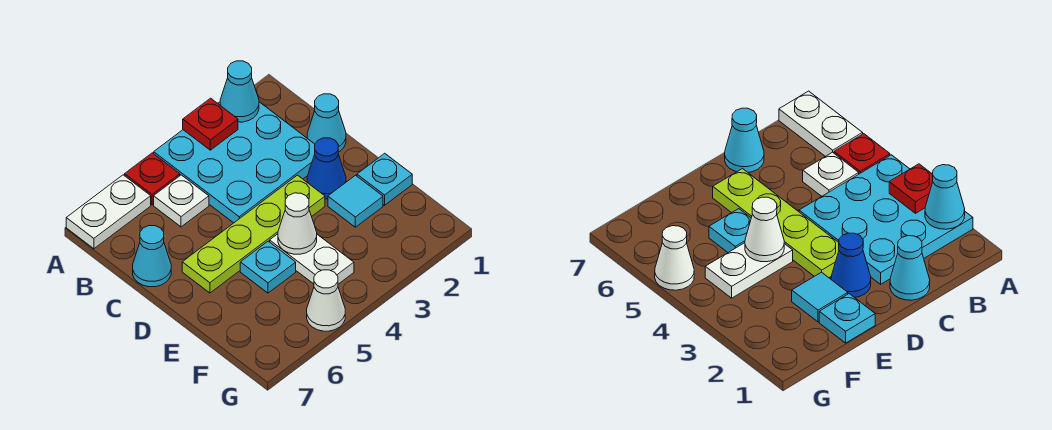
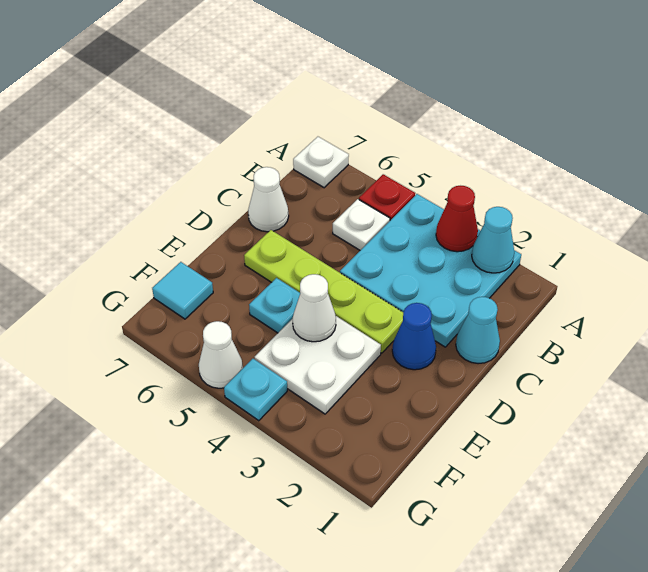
red 1x1 plate [183,98,238,150] -> red 1x1 cone [436,186,478,252]
white 1x2 plate [66,175,151,249] -> white 1x1 plate [293,137,349,188]
cyan 1x1 cone [133,226,171,287] -> white 1x1 cone [248,167,289,232]
cyan 1x1 plate [357,153,412,205] -> cyan 1x1 plate moved to [224,359,287,421]
cyan 1x1 tile [328,175,383,227] -> cyan 1x1 tile moved to [152,262,213,319]
white 1x2 plate [270,234,354,284] -> white 2x2 plate [254,316,381,414]

